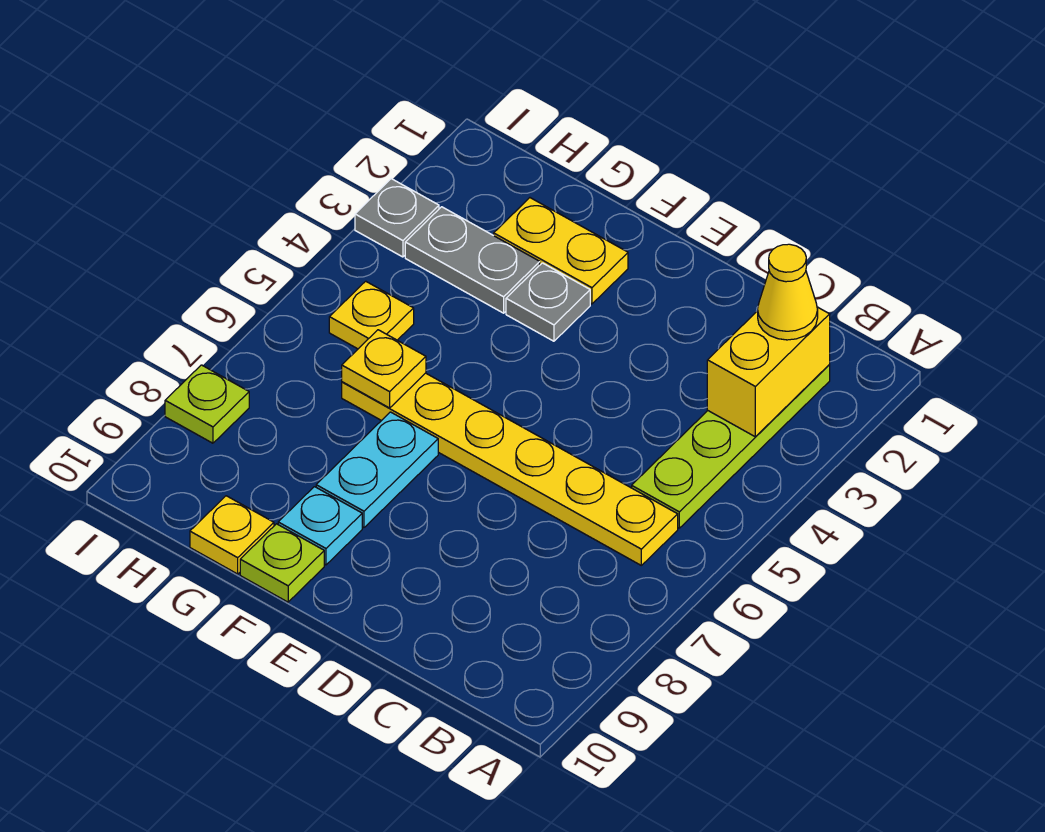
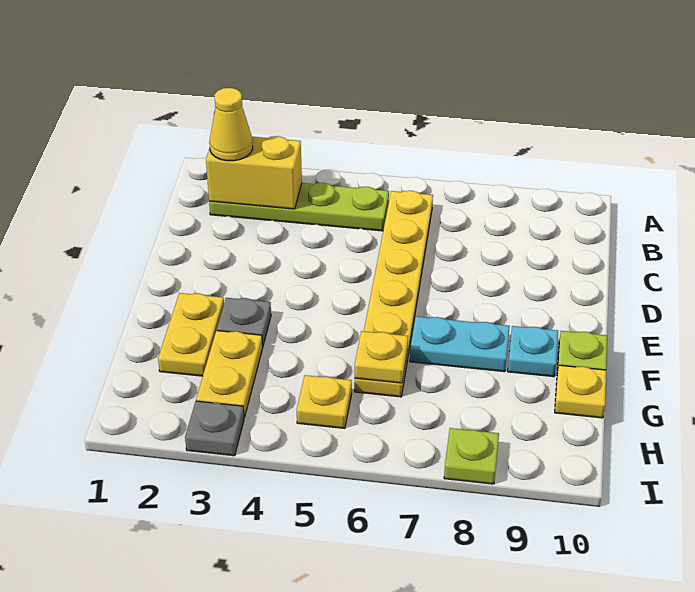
grey 1x2 plate [405,207,540,313] -> yellow 1x2 plate [196,331,263,417]

